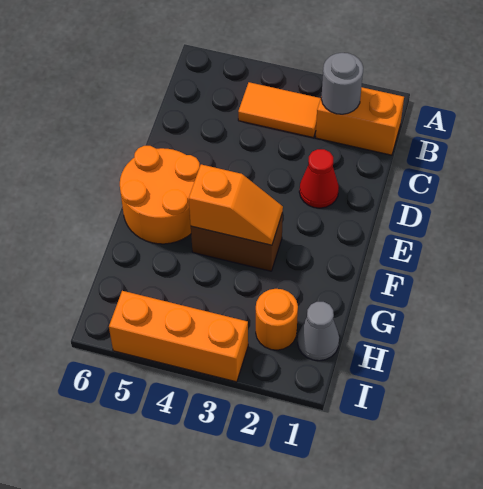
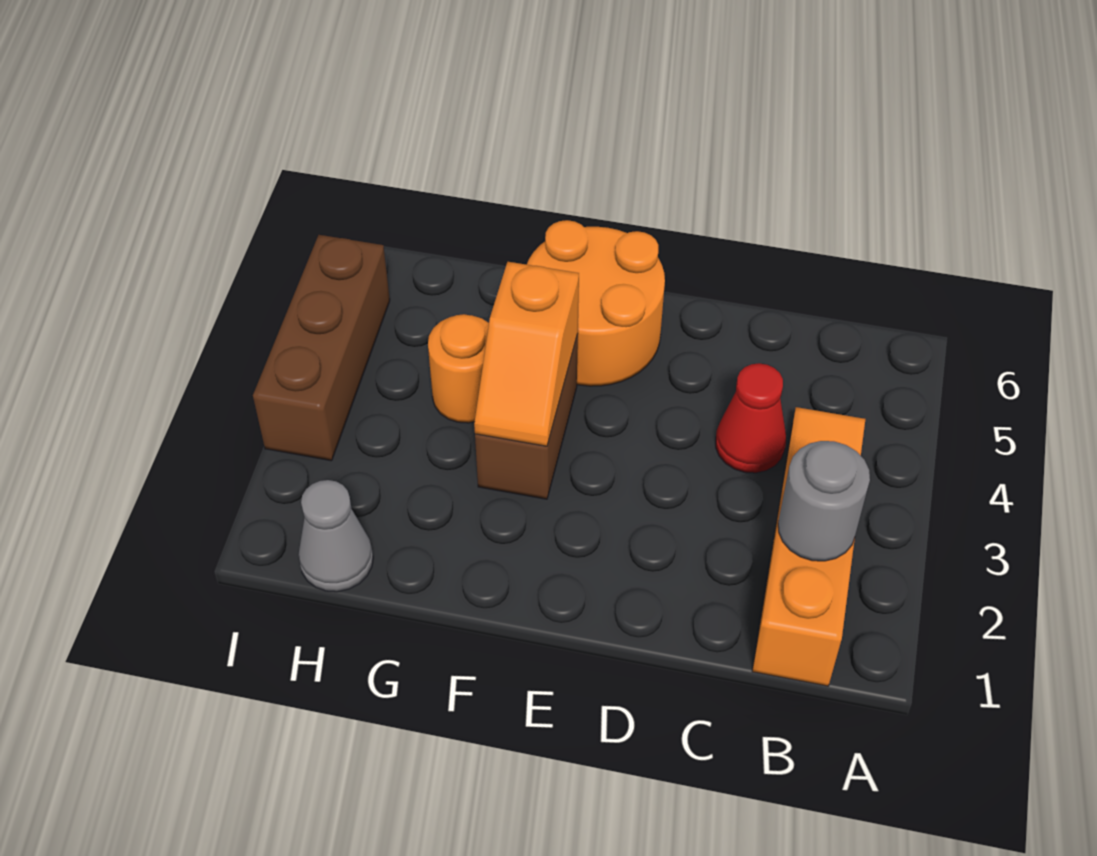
red 1x1 cone [299,149,339,208] -> red 1x1 cone moved to [716,363,786,473]
orange 1x1 round brick [256,289,298,350] -> orange 1x1 round brick moved to [428,314,489,423]
orange 1x3 brick [109,291,248,382] -> brown 1x3 brick [253,235,390,461]

